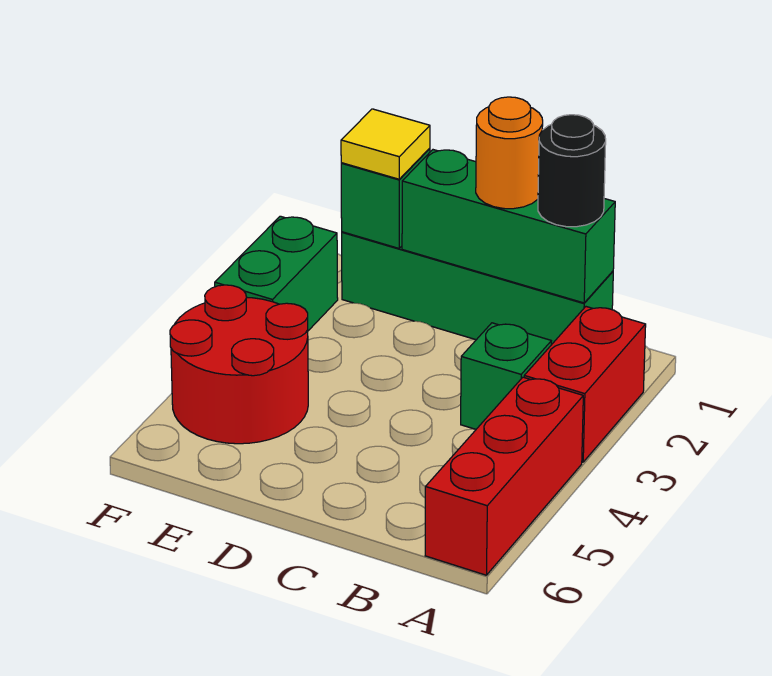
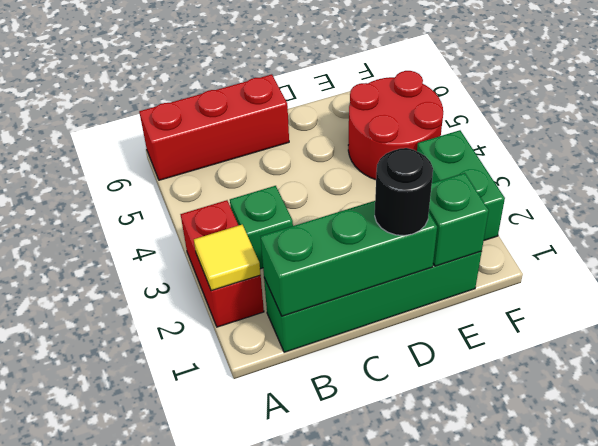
red 1x3 brick [425,377,583,575] -> red 1x3 brick turned to [139,74,289,180]
black 1x1 round brick [538,115,606,227] -> black 1x1 round brick moved to [375,148,433,236]
orange 1x1 round brick [476,97,543,209] -> none
yellow 1x1 tile [341,109,430,179] -> yellow 1x1 tile moved to [194,225,261,291]

